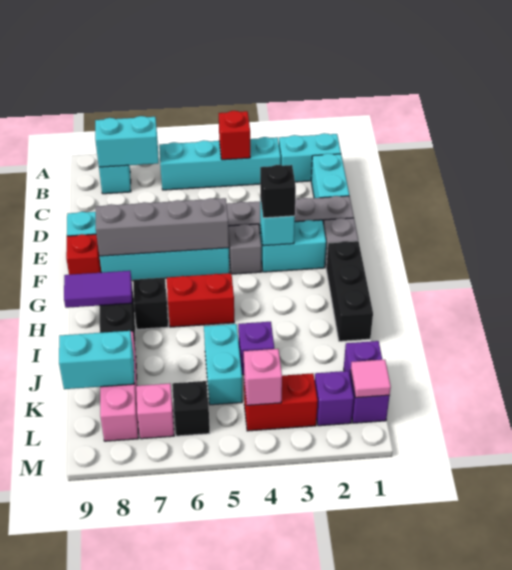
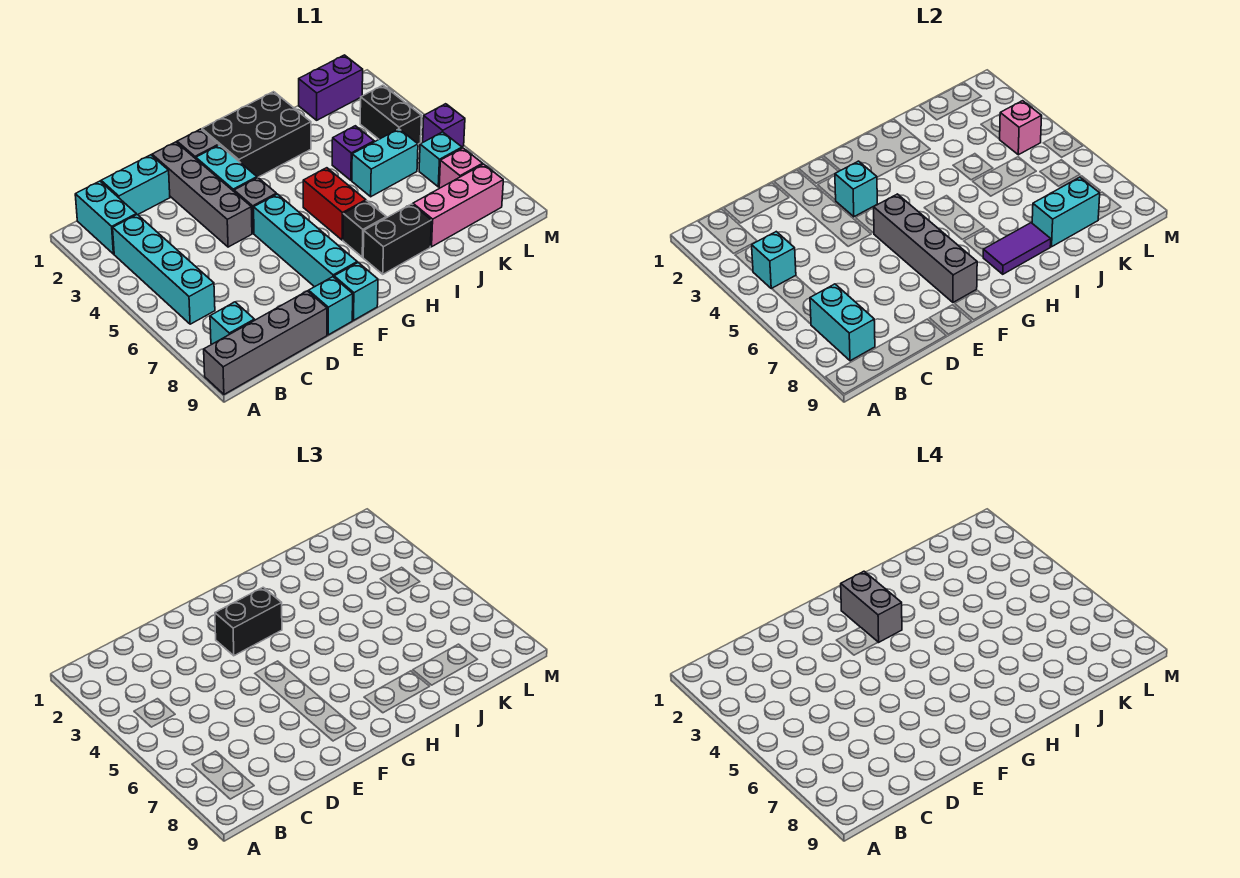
none -> grey 1x4 brick [204,291,327,394]
red 1x1 brick [219,111,250,160] -> cyan 1x1 brick [752,232,796,289]
black 1x1 brick [260,165,296,218] -> black 1x2 brick [215,587,282,656]
red 1x1 brick [66,234,101,275] -> cyan 1x1 brick [334,263,378,320]
black 1x3 brick [326,241,373,341] -> black 2x3 brick [202,92,311,178]
none -> grey 1x2 brick [841,571,902,642]
purple 1x2 tile [64,271,132,308] -> purple 1x2 tile turned to [983,223,1051,274]
cyan 1x2 brick [59,331,134,389] -> cyan 1x2 brick turned to [1032,177,1100,247]
pink 1x1 tile [351,360,391,398] -> none
purple 1x1 brick [315,371,354,426] -> purple 1x1 brick moved to [423,104,465,147]
red 1x2 brick [244,373,318,431] -> black 1x2 brick [360,85,422,144]
black 1x1 brick [172,381,210,436] -> cyan 1x1 brick [419,132,462,187]

